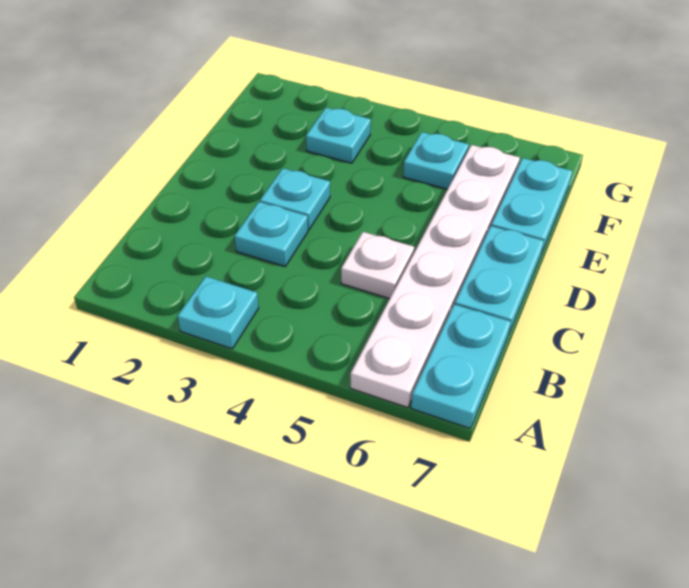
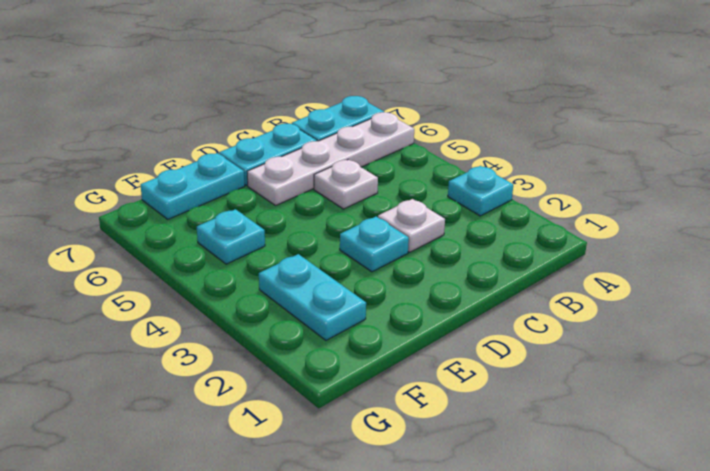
white 1x6 plate [350,145,520,408] -> white 1x4 plate [247,112,414,206]
cyan 1x1 plate [235,202,308,266] -> white 1x1 plate [378,199,445,252]
cyan 1x1 plate [306,108,371,163] -> cyan 1x2 plate [259,254,366,340]

